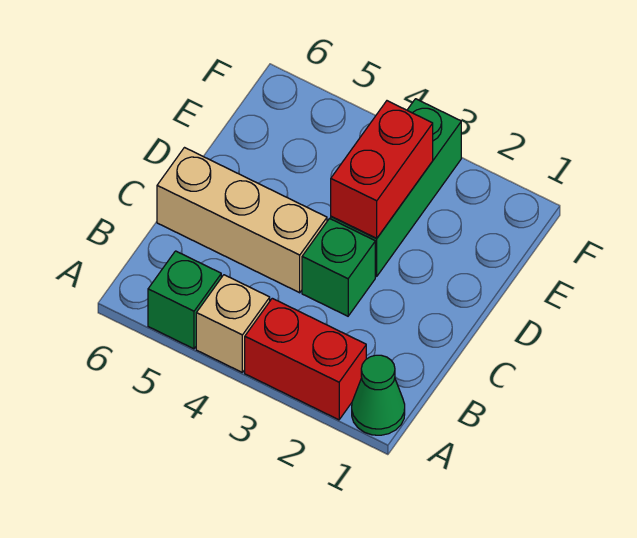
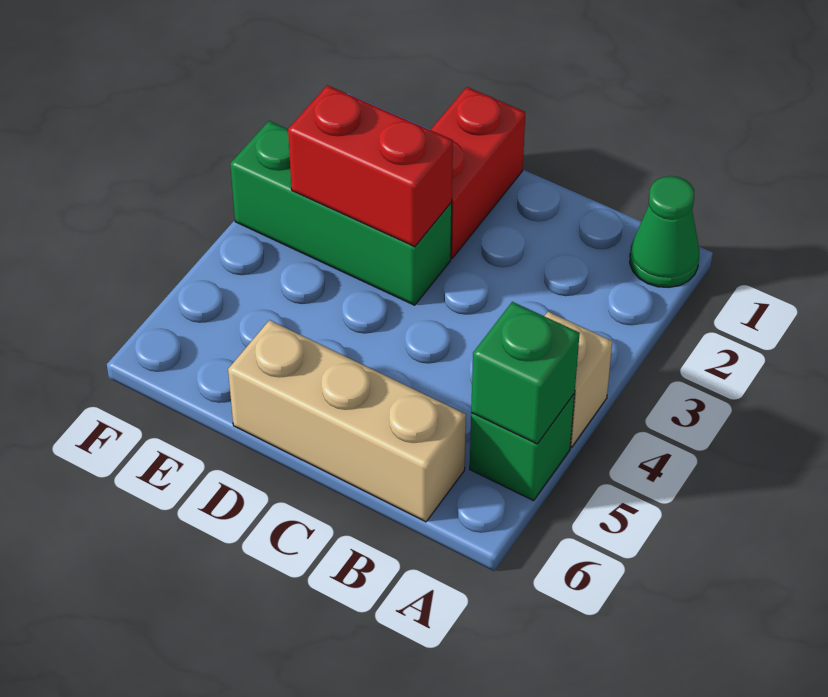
red 1x2 brick [245,298,366,420] -> red 1x2 brick moved to [430,87,526,258]
green 1x1 brick [302,219,375,316] -> green 1x1 brick moved to [471,302,580,444]
tan 1x3 brick [157,148,327,293] -> tan 1x3 brick turned to [228,320,466,522]

